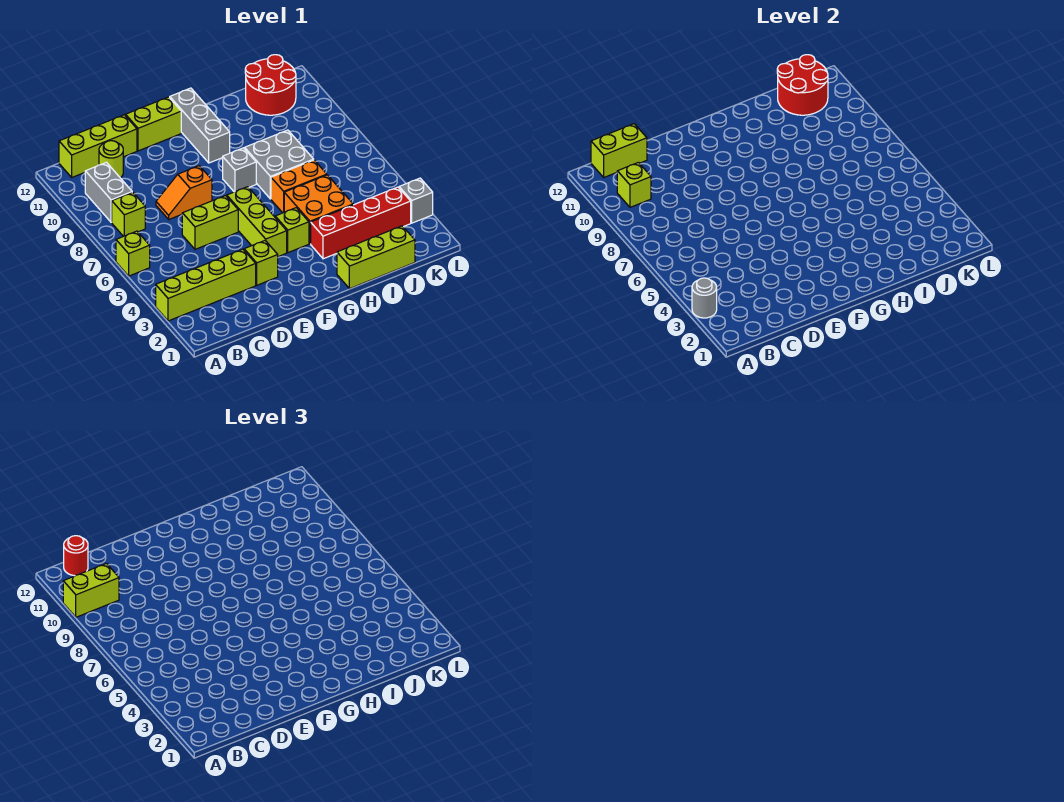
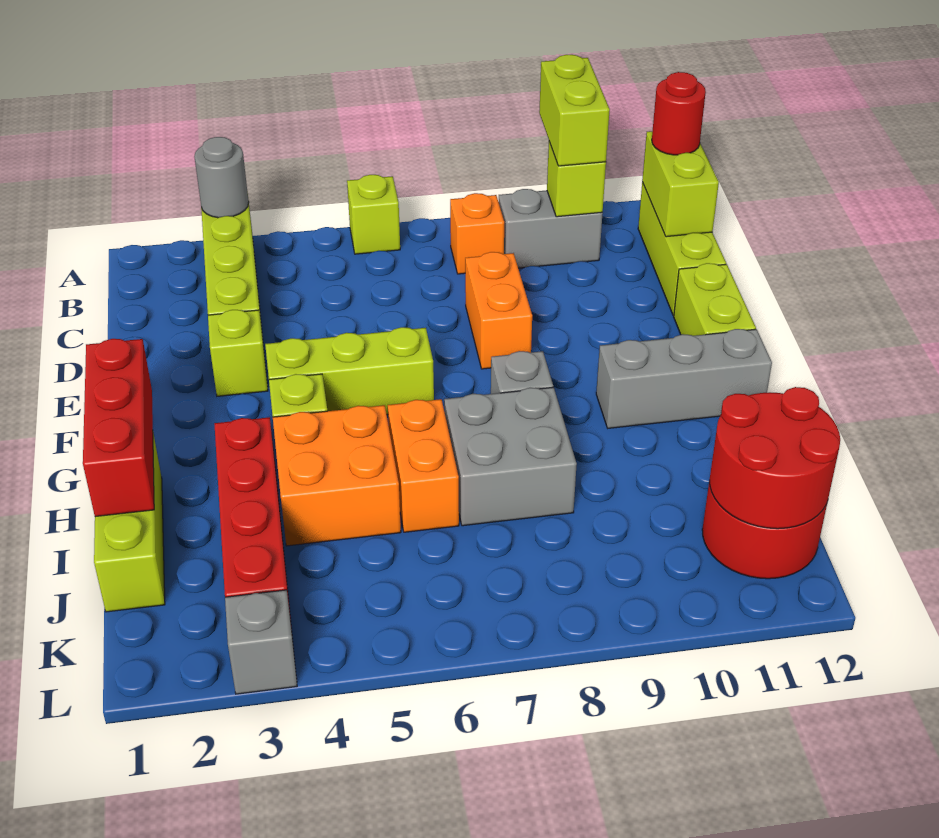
lime 1x1 brick [112,192,145,236] -> orange 1x1 brick [450,193,504,274]
lime 1x1 round brick [99,141,123,178] -> none
lime 1x2 brick [182,196,238,249] -> none
orange 1x2 slope [156,166,212,219] -> orange 1x2 brick [465,252,532,369]
none -> red 1x3 brick [83,339,154,517]

